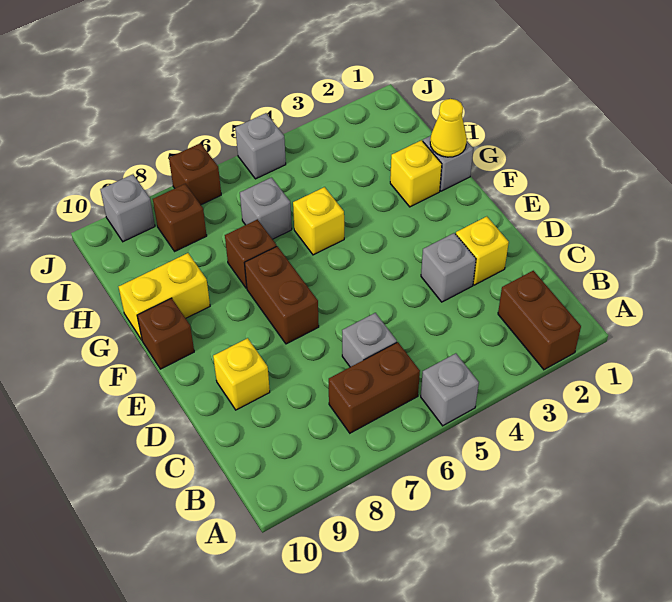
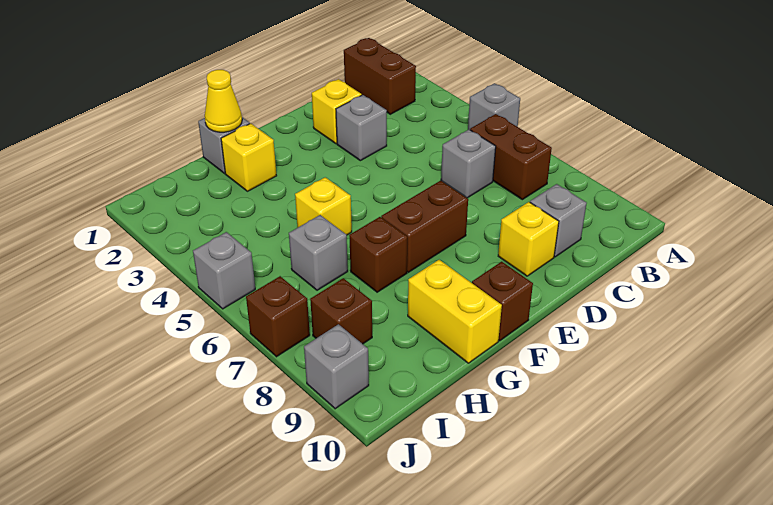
brown 1x2 brick [498,271,581,370] -> brown 1x2 brick turned to [344,38,416,114]
none -> grey 1x1 brick [530,184,587,257]

